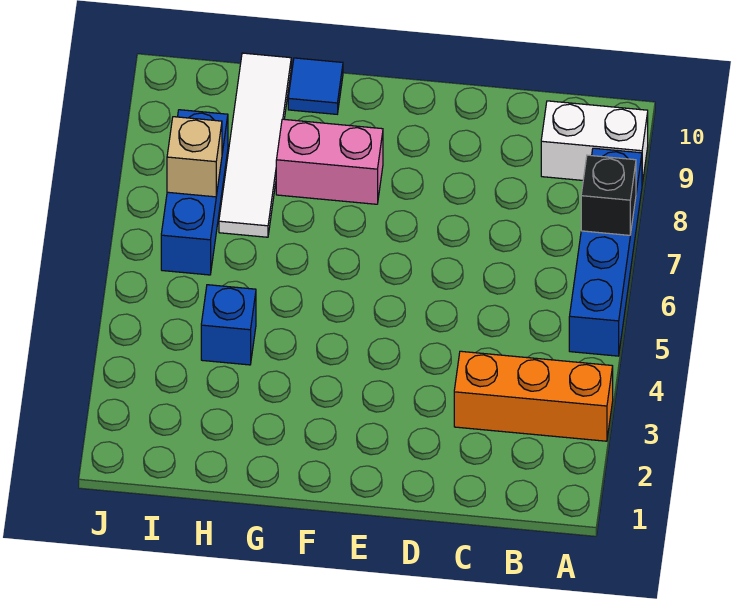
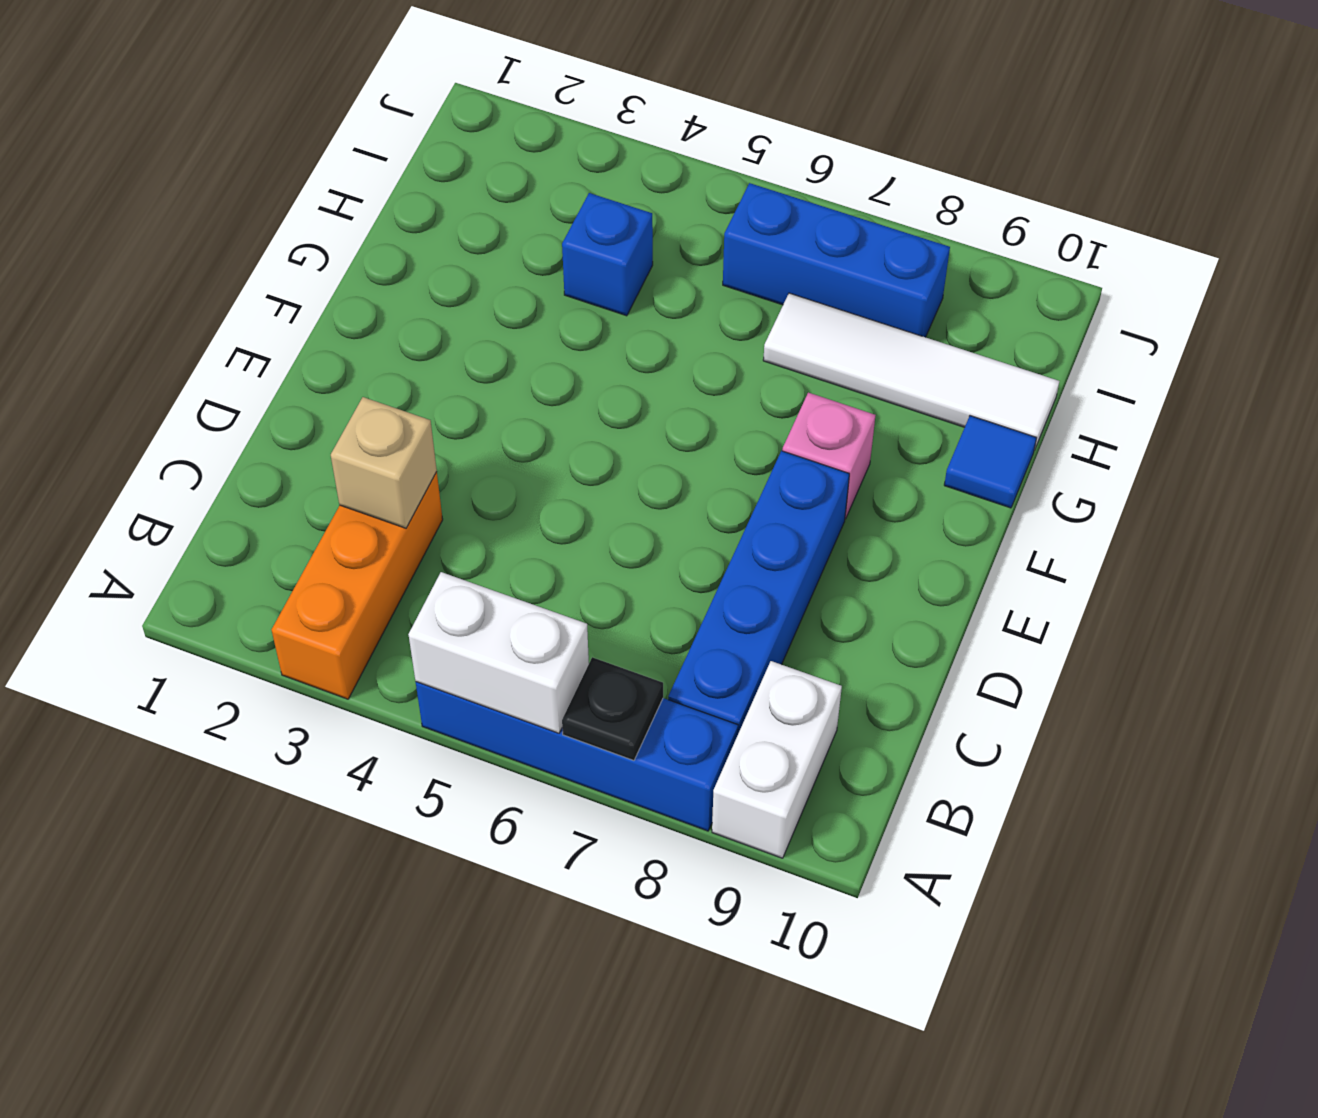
none -> white 1x2 brick [408,572,589,733]
black 1x1 brick [581,155,636,235] -> black 1x1 plate [562,657,663,761]
none -> blue 1x4 brick [668,451,849,733]
pink 1x2 brick [276,119,383,204] -> pink 1x1 brick [782,393,875,519]
tan 1x1 brick [167,117,222,197] -> tan 1x1 brick moved to [331,397,437,528]

